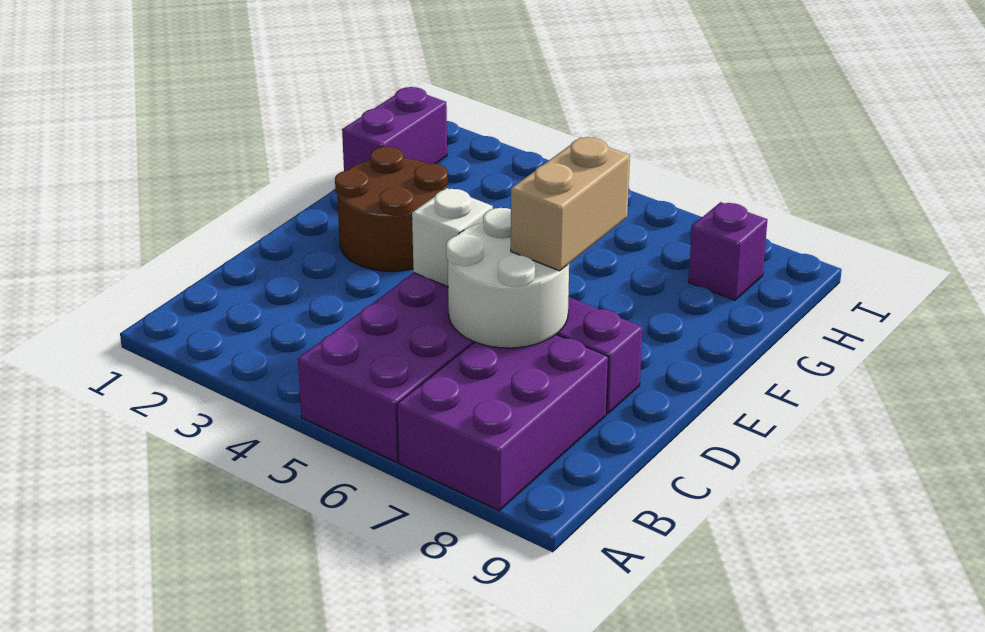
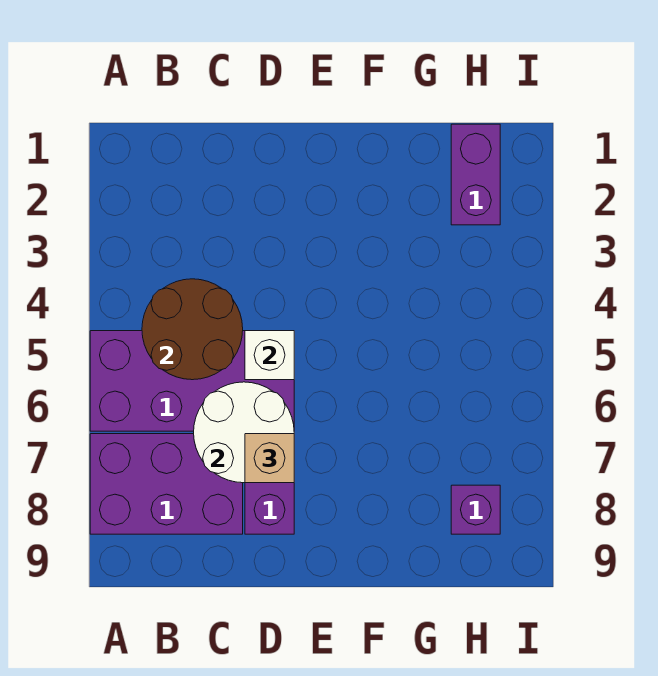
tan 1x2 brick [511,137,630,271] -> tan 1x1 brick [245,434,294,483]
brown 2x2 round brick [335,147,448,271] -> brown 2x2 round brick moved to [142,279,243,380]
purple 1x2 brick [342,87,447,171] -> purple 1x2 brick turned to [451,124,500,225]

